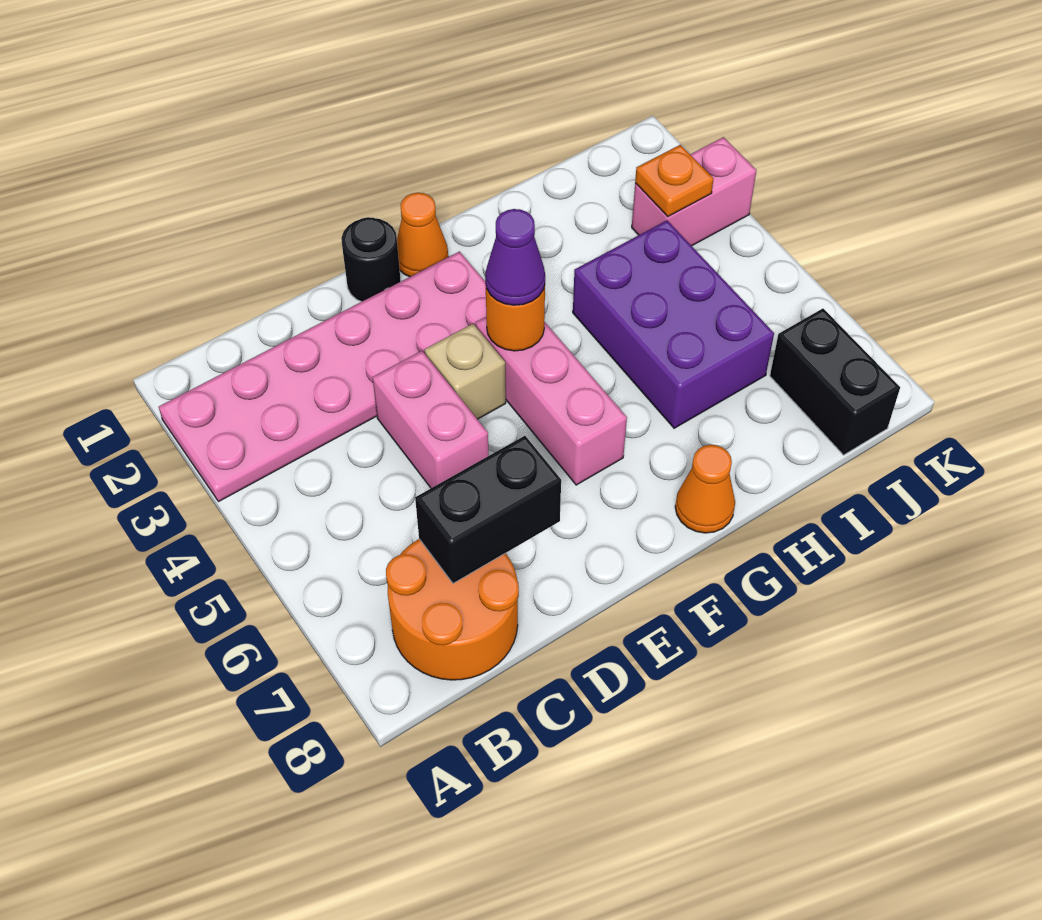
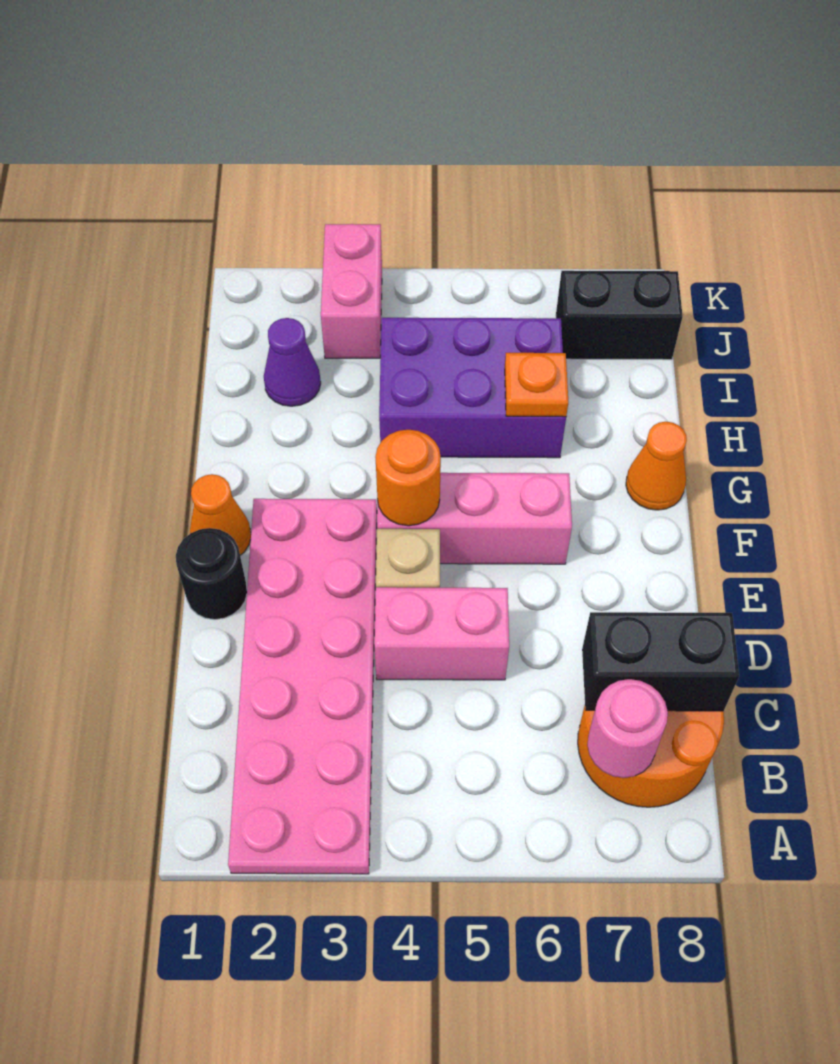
none -> pink 1x1 round brick [587,679,668,778]
black 1x2 brick [415,436,561,583] -> black 1x2 brick turned to [582,612,739,711]
purple 1x1 cone [485,209,545,305] -> purple 1x1 cone moved to [264,318,321,406]
orange 1x1 plate [635,145,713,217] -> orange 1x1 plate moved to [505,353,568,417]

